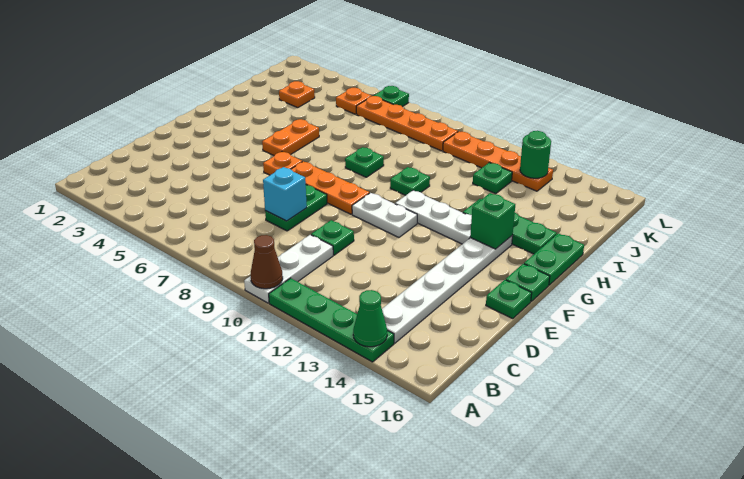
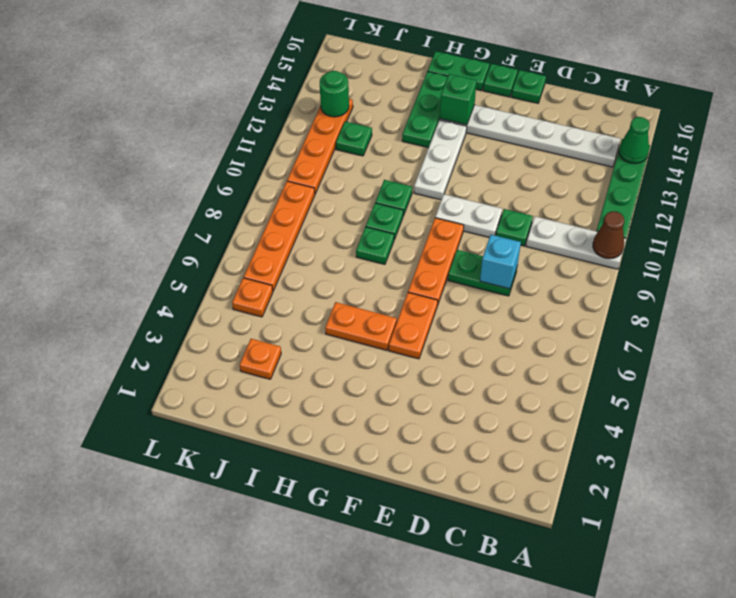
orange 1x1 plate [263,152,302,175] -> orange 1x2 plate [389,293,438,359]
white 1x2 plate [352,193,417,237] -> white 1x2 plate turned to [435,194,502,237]
green 1x1 plate [374,86,409,107] -> green 1x1 plate moved to [366,203,403,240]

